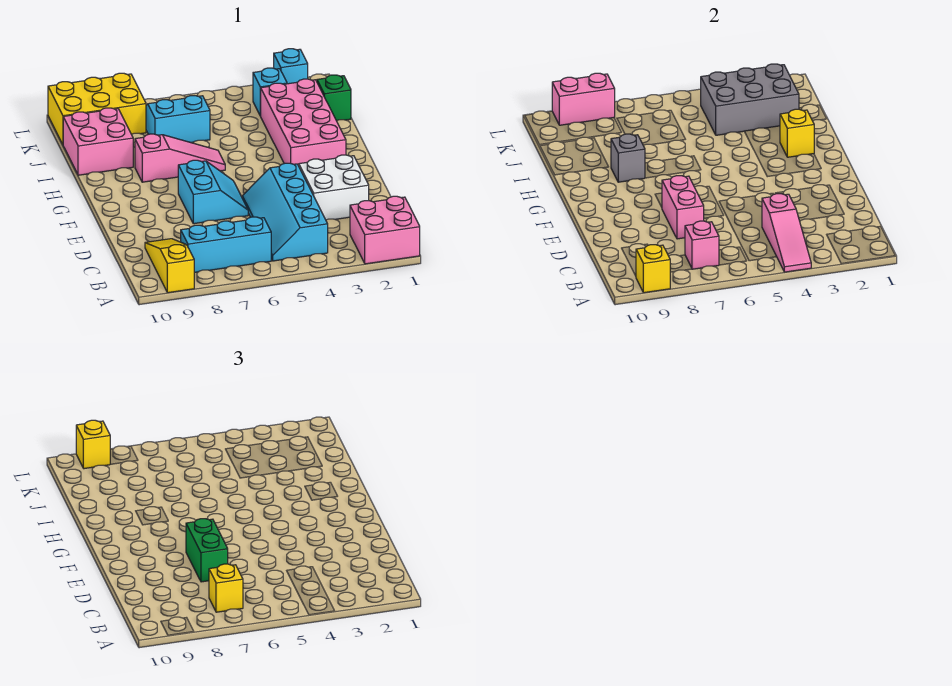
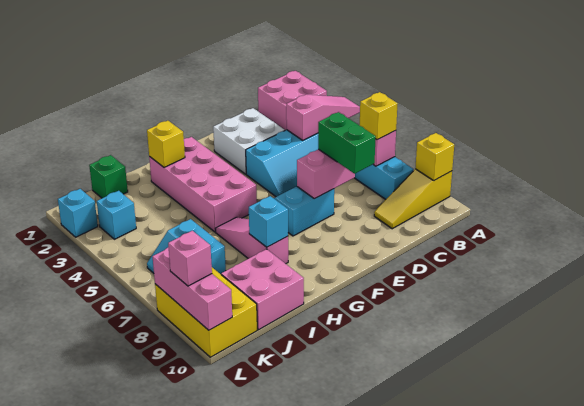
green 1x2 brick [186,519,228,582] -> green 1x2 brick turned to [318,112,376,174]
pink 2x4 brick [261,79,346,166] -> pink 2x4 brick turned to [149,137,257,232]
grey 1x1 brick [611,134,645,182] -> cyan 1x1 brick [249,196,288,247]
grey 2x3 brick [701,64,799,135] -> none
pink 1x2 brick [552,73,615,125] -> pink 1x3 brick [153,247,232,330]
yellow 1x1 brick [76,420,110,469] -> pink 1x1 brick [168,231,212,286]

